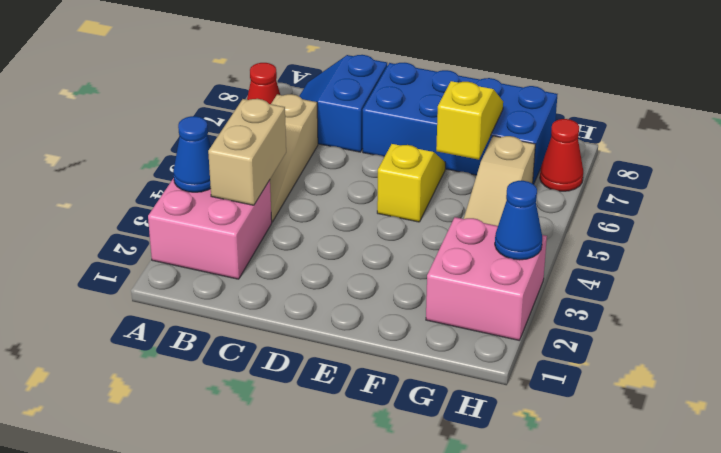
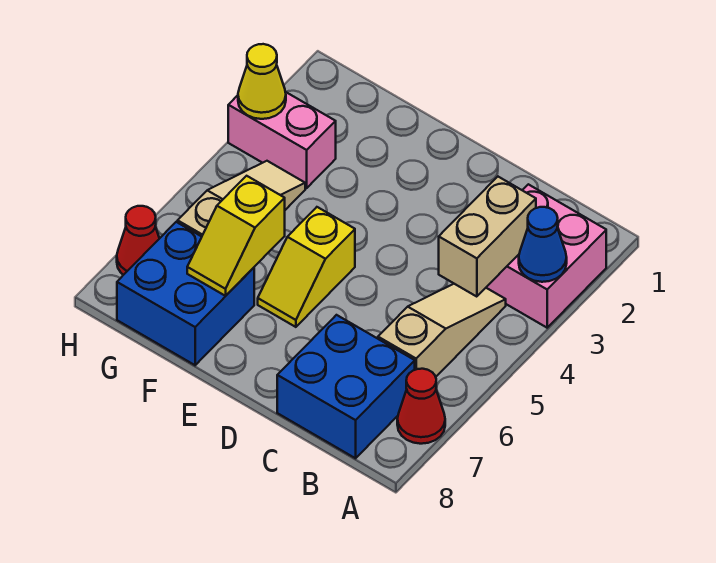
blue 2x2 slope [299,55,387,152] -> blue 2x2 brick [277,315,415,458]
blue 2x4 brick [363,63,557,184] -> blue 2x2 brick [117,222,254,365]
pink 2x2 brick [426,217,547,340] -> pink 1x2 brick [228,92,336,188]
blue 1x1 cone [495,181,542,260] -> yellow 1x1 cone [238,44,286,119]

